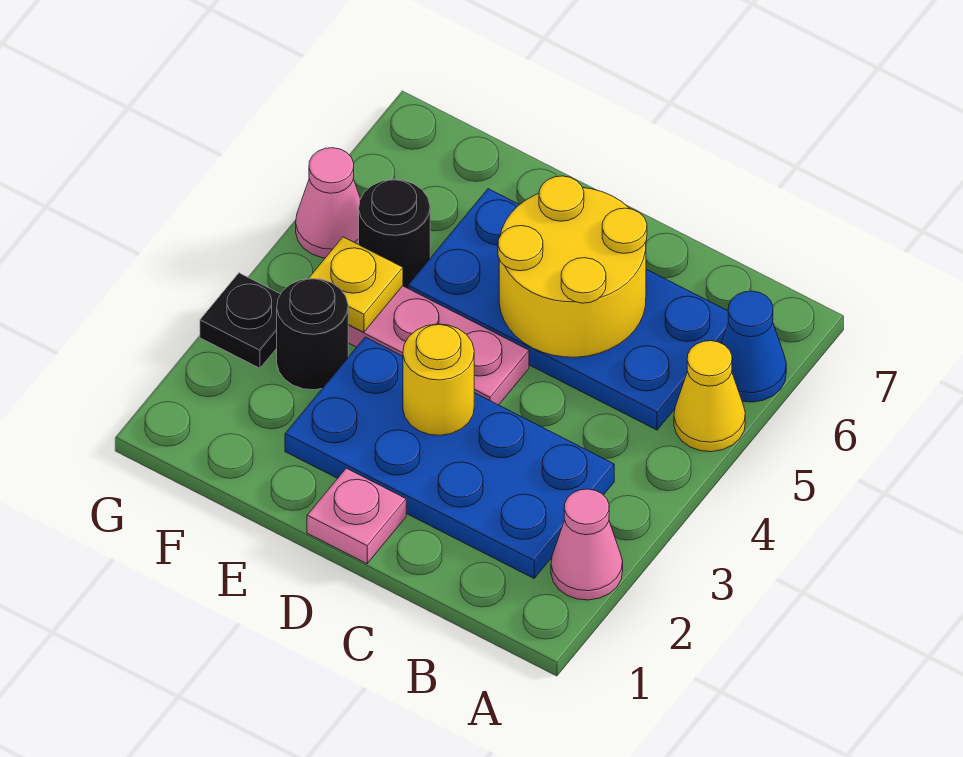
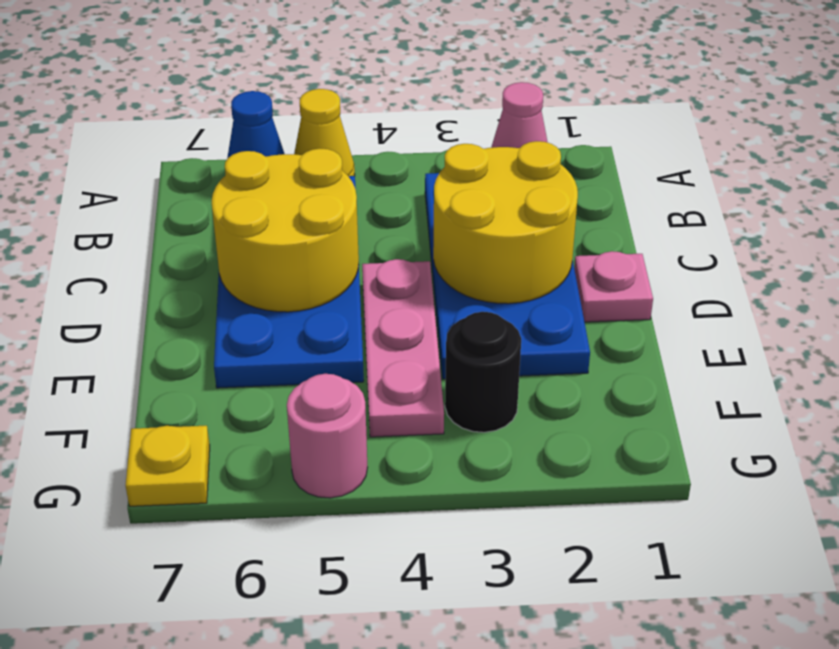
yellow 1x1 round brick [403,324,474,435] -> yellow 2x2 round brick [433,141,578,304]
yellow 1x1 plate [308,237,403,332] -> yellow 1x1 plate moved to [125,426,210,506]
black 1x1 round brick [359,179,430,288] -> none
black 1x1 plate [200,273,281,368] -> none
pink 1x1 cone [296,148,360,258] -> pink 1x1 round brick [287,374,368,498]

